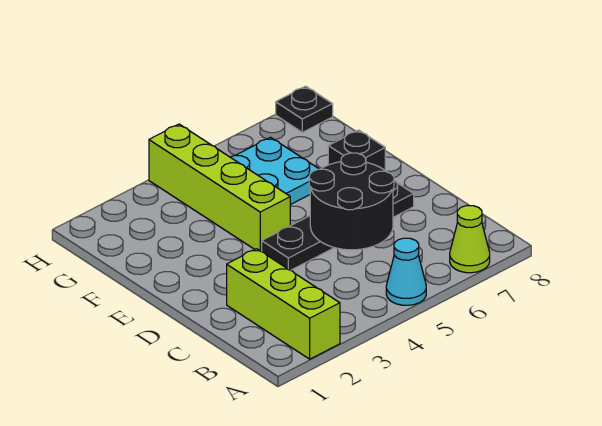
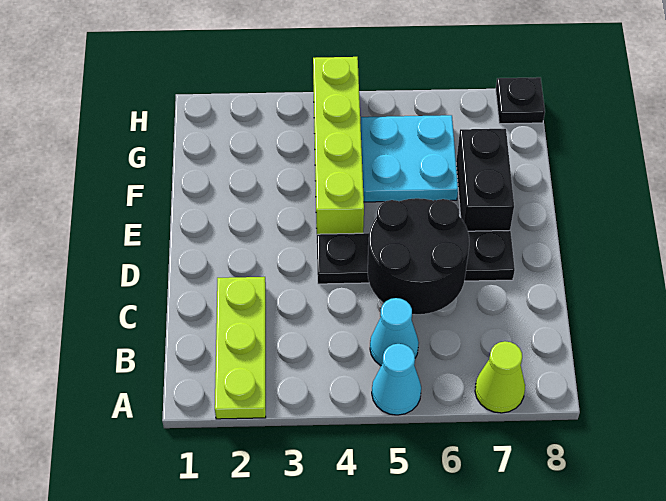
lime 1x3 brick [227,249,340,359] -> lime 1x3 plate [215,277,266,419]
none -> cyan 1x1 cone [370,298,419,366]
black 1x1 brick [328,130,385,170] -> black 1x2 brick [456,129,514,231]

